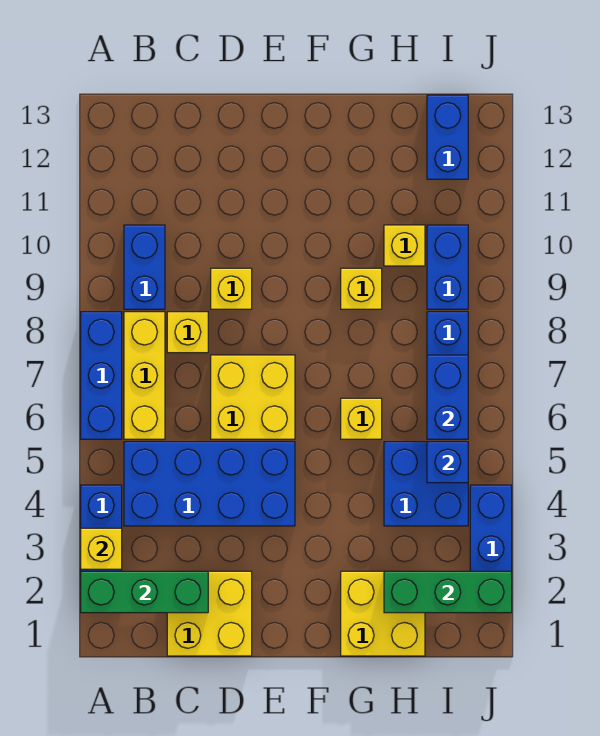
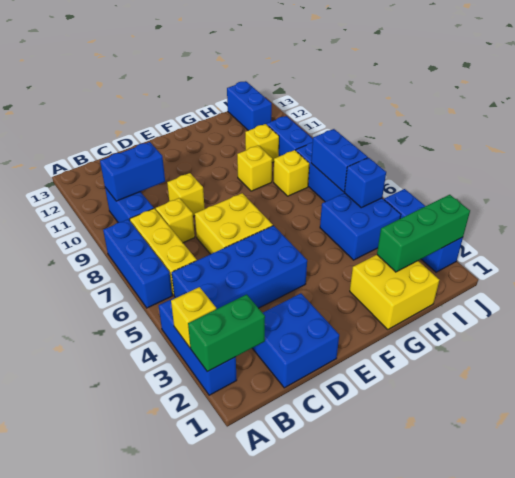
green 1x3 brick [81,571,208,613] -> green 1x2 brick [188,295,265,372]
none -> blue 1x2 brick [100,142,165,201]
yellow 2x2 brick [167,571,252,656] -> blue 2x2 brick [252,293,339,388]
yellow 1x1 brick [341,398,382,439] -> yellow 1x1 brick moved to [274,150,309,196]

